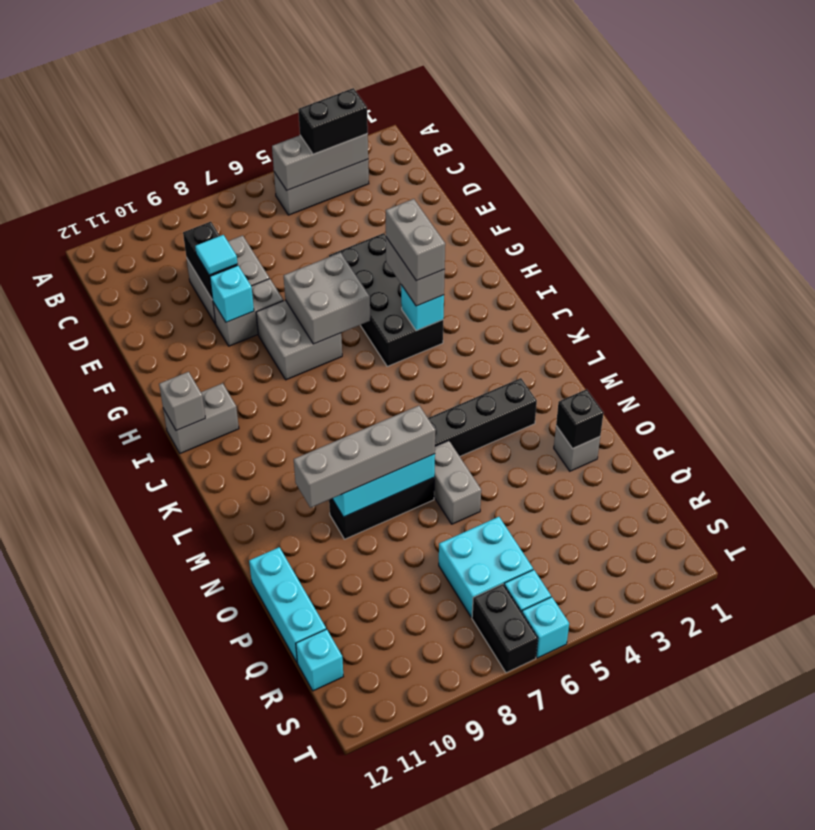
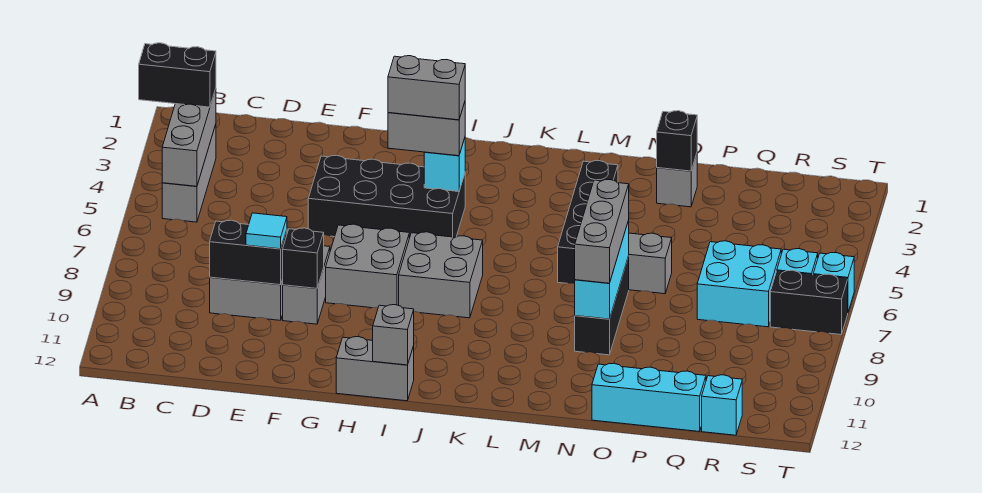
black 1x2 brick [298,88,368,154] -> black 1x2 brick turned to [139,43,216,107]
cyan 1x1 brick [210,266,254,322] -> black 1x1 brick [282,228,324,288]
grey 2x2 brick [284,252,370,344] -> grey 2x2 brick moved to [399,232,483,318]
grey 1x2 brick [163,383,239,453] -> grey 1x2 brick turned to [336,337,414,401]
grey 1x4 brick [294,406,435,508] -> grey 1x3 brick [575,180,629,283]

